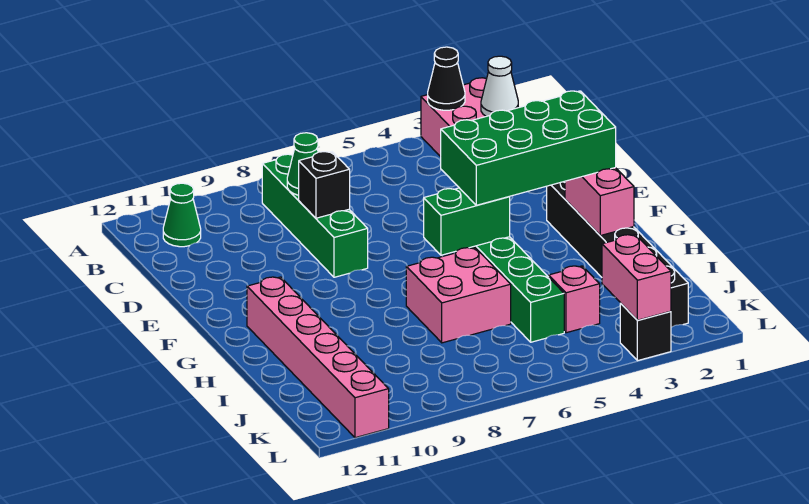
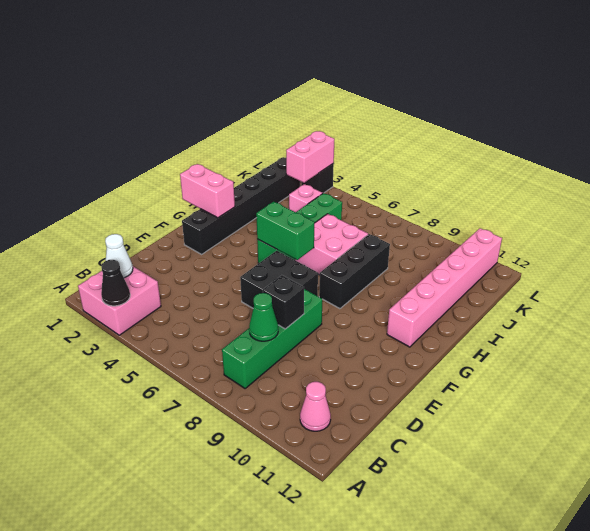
green 1x1 cone [163,183,201,247] -> pink 1x1 cone [300,382,331,431]
none -> black 2x2 brick [240,251,318,308]
green 2x4 brick [441,91,616,205] -> none
pink 1x2 brick [565,168,634,236] -> pink 1x2 brick turned to [180,164,235,218]
none -> black 1x3 brick [319,234,390,309]

